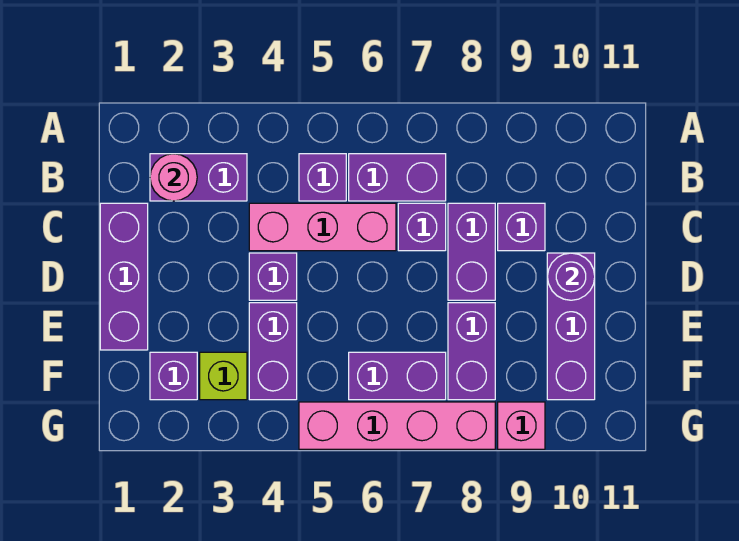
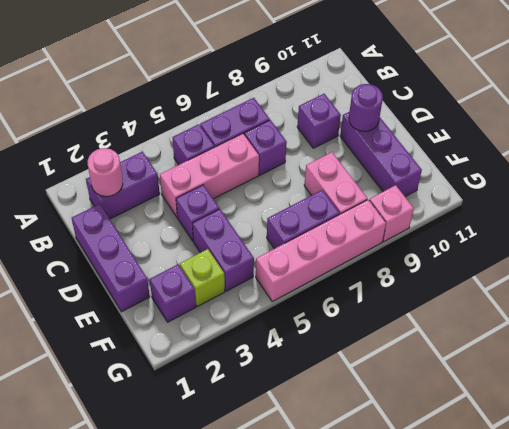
purple 1x2 brick [448,203,495,300] -> none
purple 1x2 brick [448,303,495,400] -> pink 1x2 brick [304,152,367,214]

